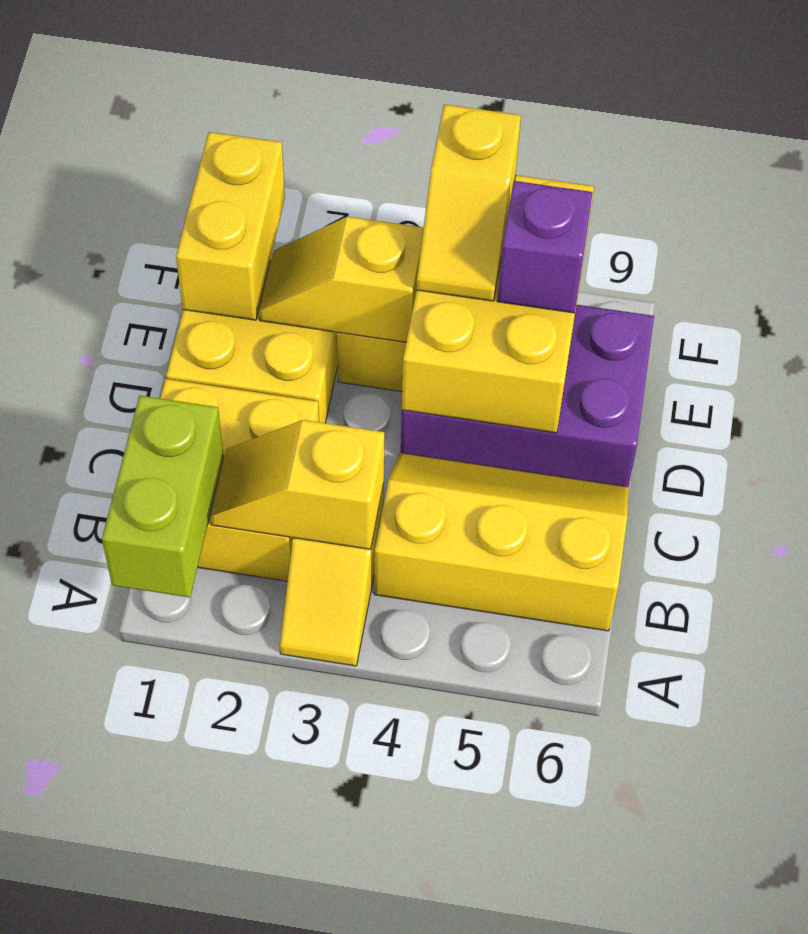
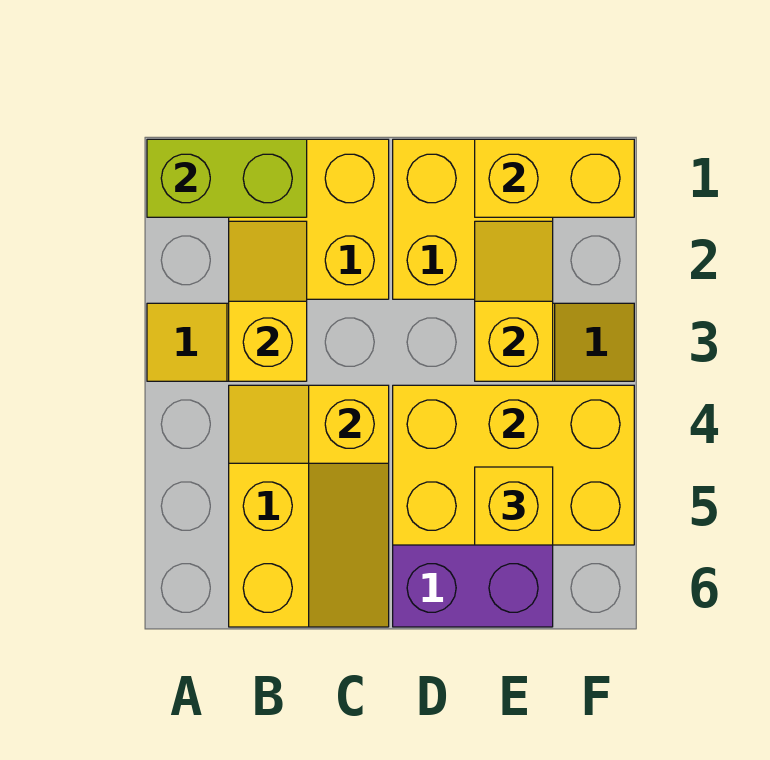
yellow 1x2 slope [416,104,521,301] -> yellow 1x2 slope moved to [229,385,389,463]
purple 1x1 brick [497,181,593,313] -> yellow 1x1 brick [475,467,553,545]

